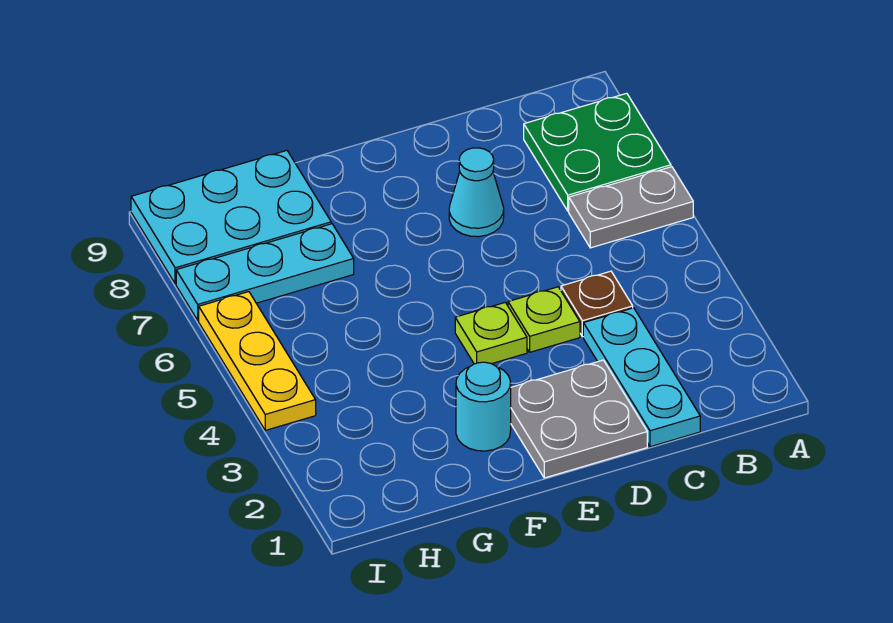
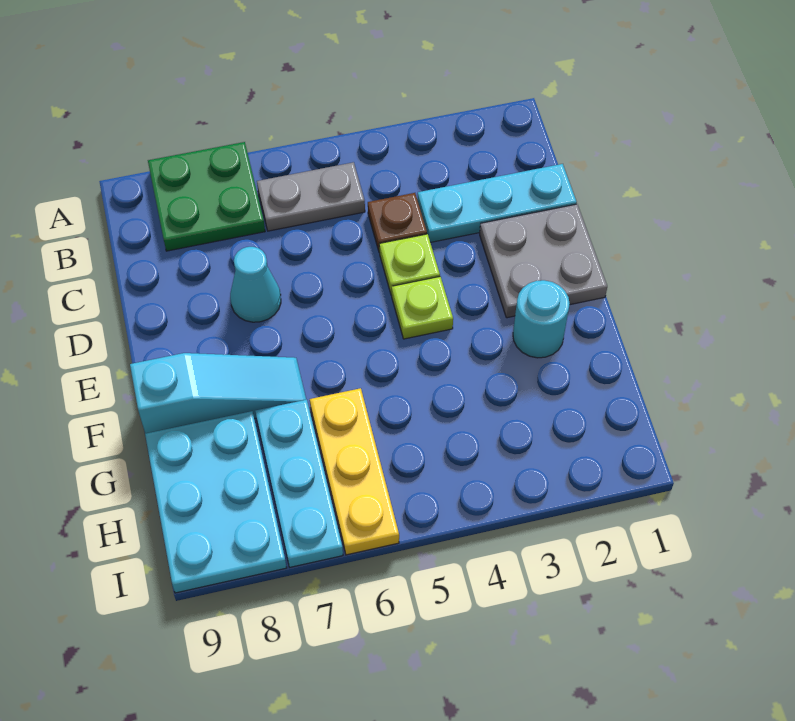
grey 1x2 plate [569,167,693,248] -> grey 1x2 plate turned to [257,162,365,231]
none -> cyan 1x3 slope [130,353,306,434]
yellow 1x3 plate [199,292,316,430] -> yellow 1x3 plate turned to [310,388,399,555]

